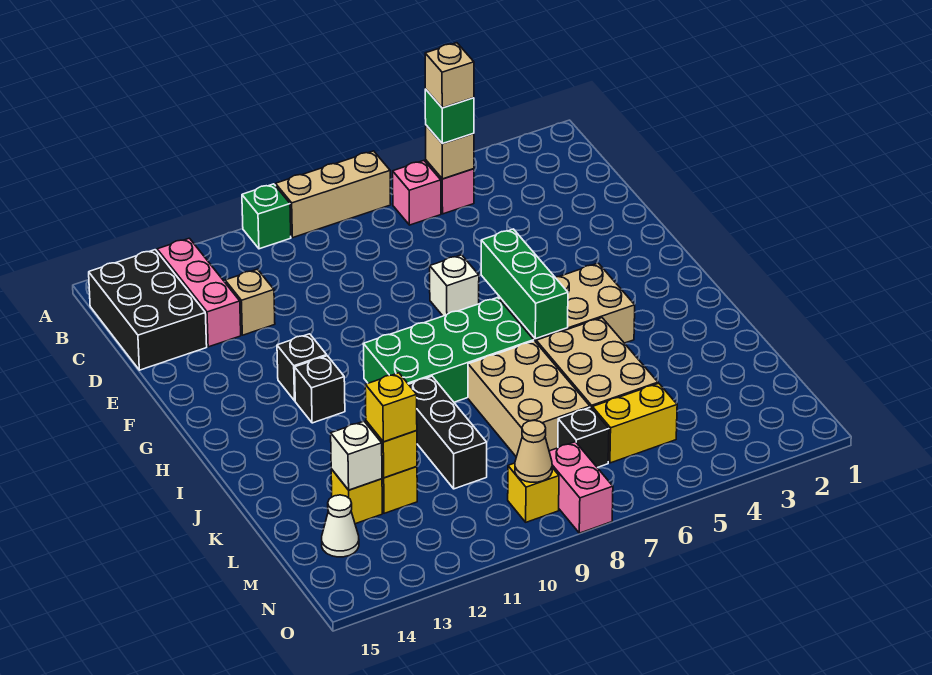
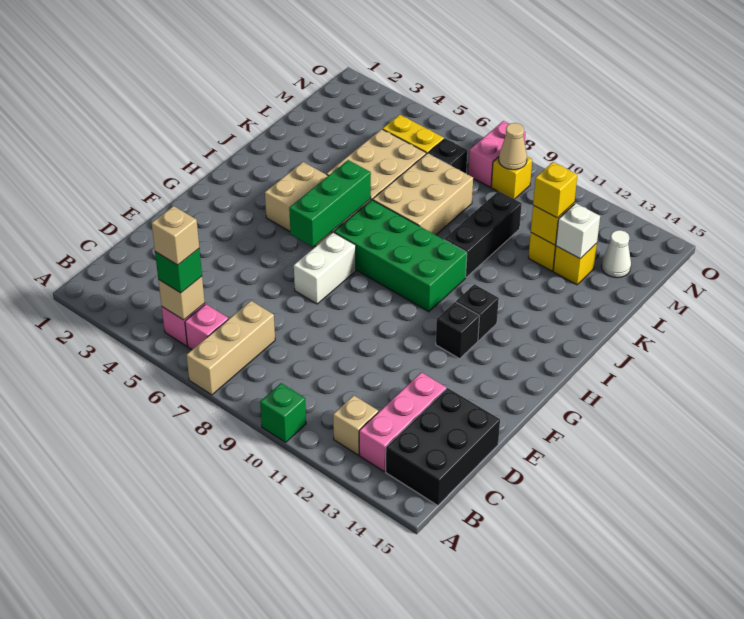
tan 1x3 brick [275,151,391,238] -> tan 1x3 brick turned to [186,301,275,395]
tan 1x1 brick [225,269,275,335] -> tan 1x1 brick moved to [333,395,378,455]
white 1x1 brick [430,255,479,316] -> white 1x2 brick [294,232,356,304]

